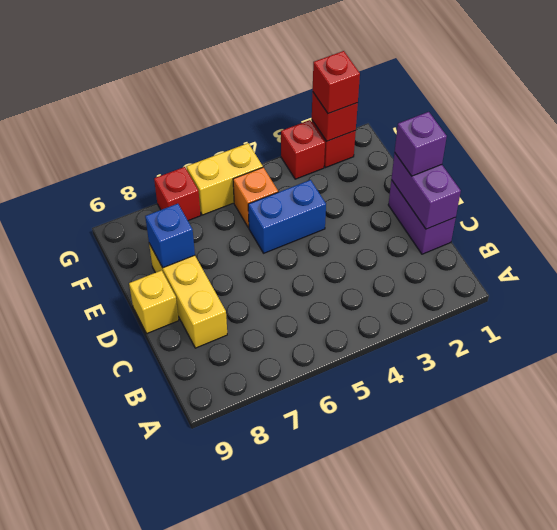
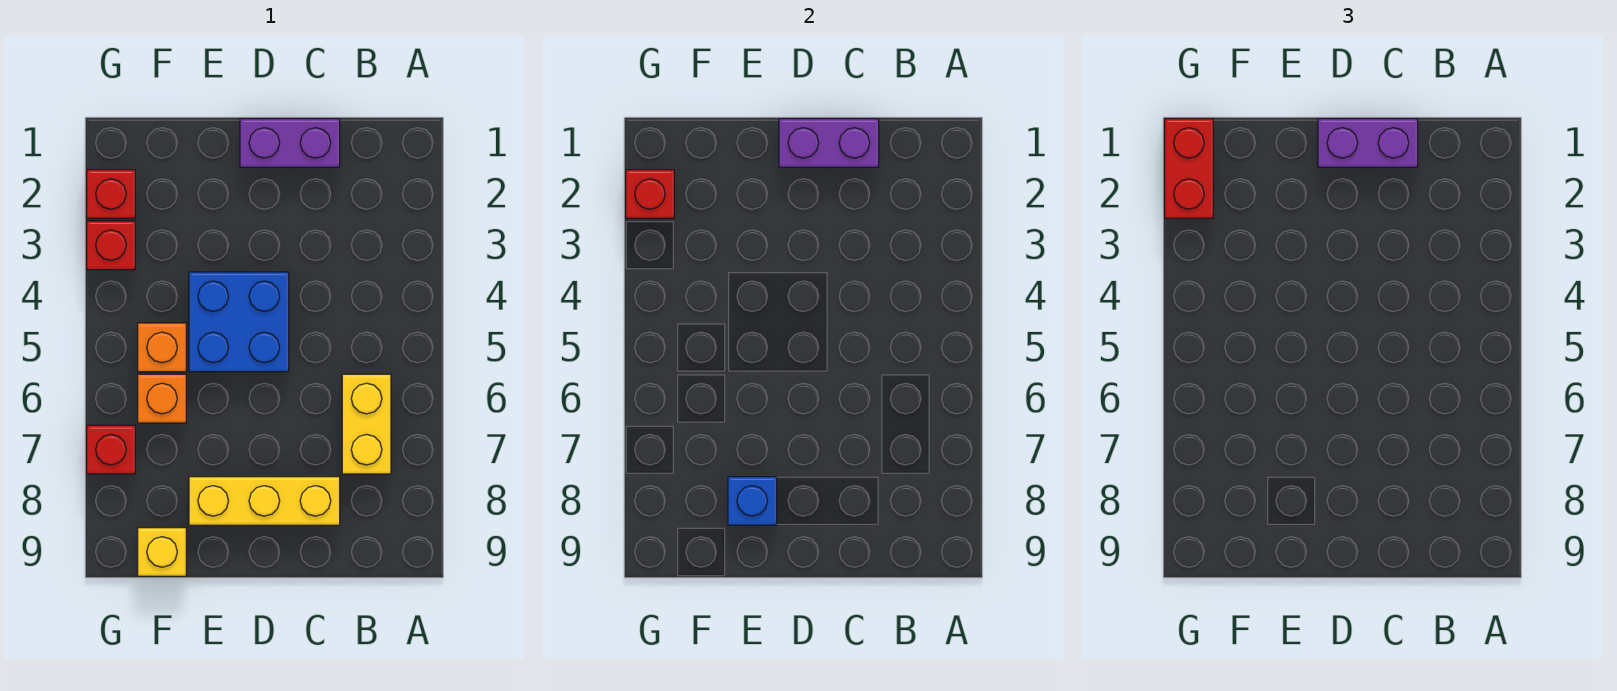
purple 1x1 brick [395,112,447,176] -> purple 1x2 brick [1318,119,1418,167]
yellow 1x1 brick [129,270,179,333] -> yellow 1x1 brick moved to [138,528,186,576]
blue 1x2 brick [248,180,326,253] -> blue 2x2 brick [189,272,289,372]
none -> orange 1x1 brick [138,374,186,423]
red 1x1 brick [313,51,360,114] -> red 1x2 brick [1165,119,1213,218]
yellow 1x2 brick [186,143,263,215] -> yellow 1x2 brick moved to [342,374,391,474]

